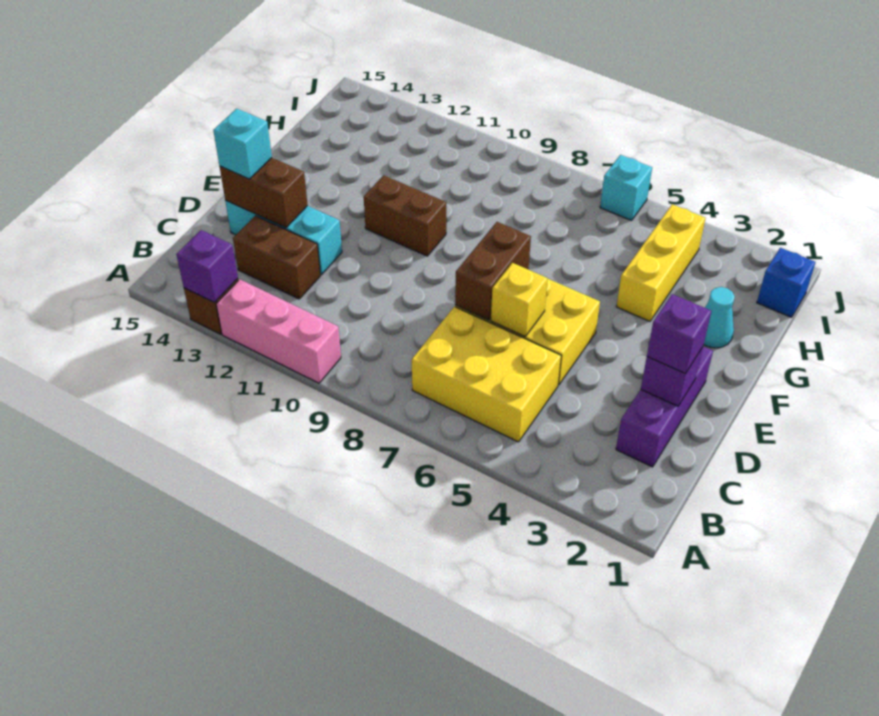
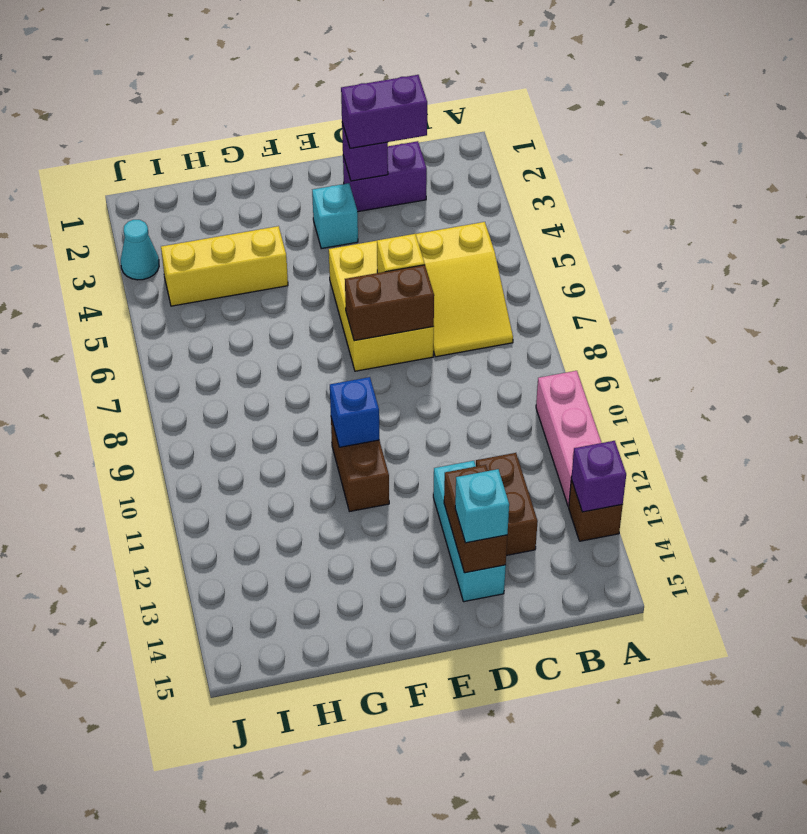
yellow 2x3 brick [412,307,561,442] -> yellow 2x3 slope [416,222,513,357]
purple 1x3 brick [616,347,713,467] -> purple 1x2 brick [343,141,427,212]
purple 1x1 brick [647,294,711,374] -> purple 1x2 brick [341,75,427,148]
cyan 1x1 cone [704,287,735,348] -> cyan 1x1 cone moved to [121,220,159,280]
blue 1x1 brick [757,248,815,317] -> blue 1x1 brick moved to [330,377,379,447]
cyan 1x1 brick [600,155,652,221] -> cyan 1x1 brick moved to [312,183,358,249]

